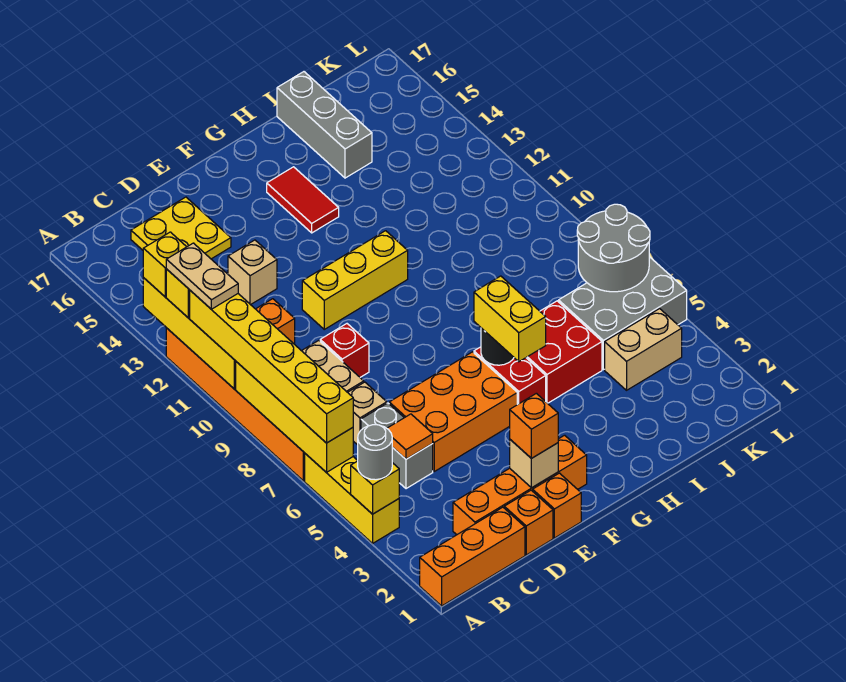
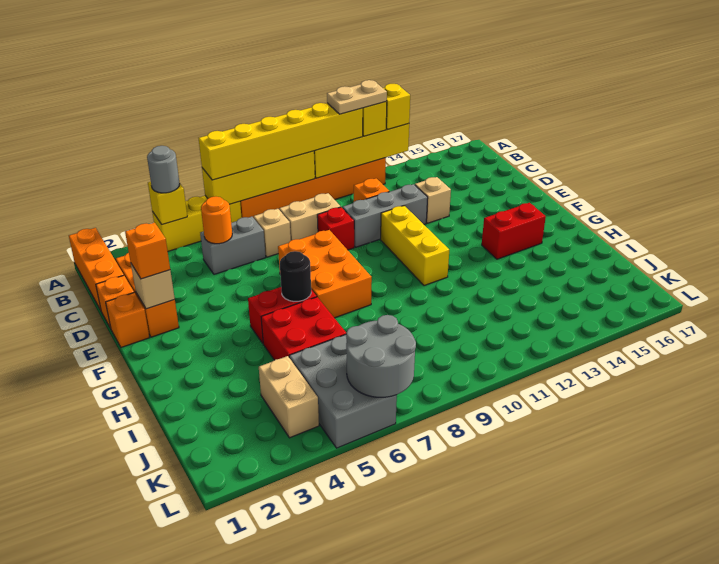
orange 1x4 brick [453,435,587,535] -> orange 1x3 brick [116,253,179,337]
orange 1x1 tile [387,414,433,459] -> orange 1x1 round brick [201,196,232,244]
yellow 2x2 plate [131,197,231,259] -> none
orange 2x3 brick [389,352,517,471] -> orange 2x3 brick moved to [278,230,372,318]
yellow 1x2 brick [474,276,546,362] -> none
red 1x2 tile [267,167,339,233] -> red 1x2 brick [482,203,546,259]
grey 1x3 brick [277,72,372,178] -> grey 1x3 brick moved to [343,184,428,247]

